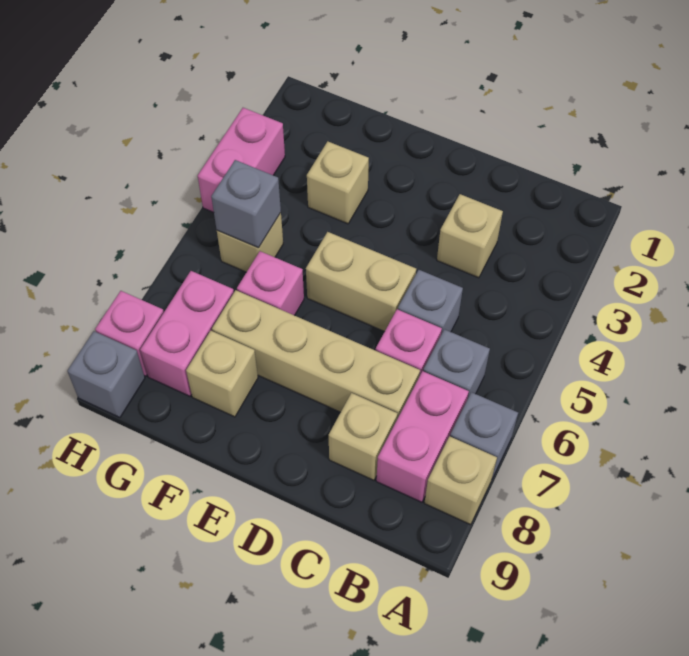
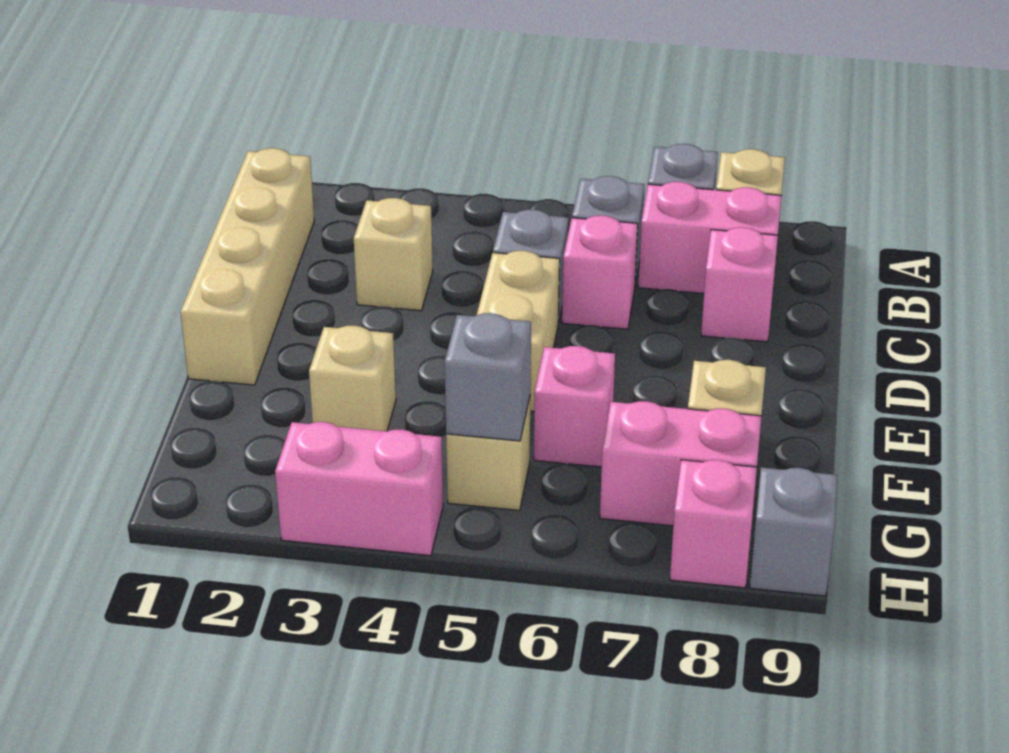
tan 1x4 brick [212,290,420,419] -> tan 1x4 brick moved to [180,148,314,385]
tan 1x1 brick [329,393,397,480] -> pink 1x1 brick [701,227,778,342]

